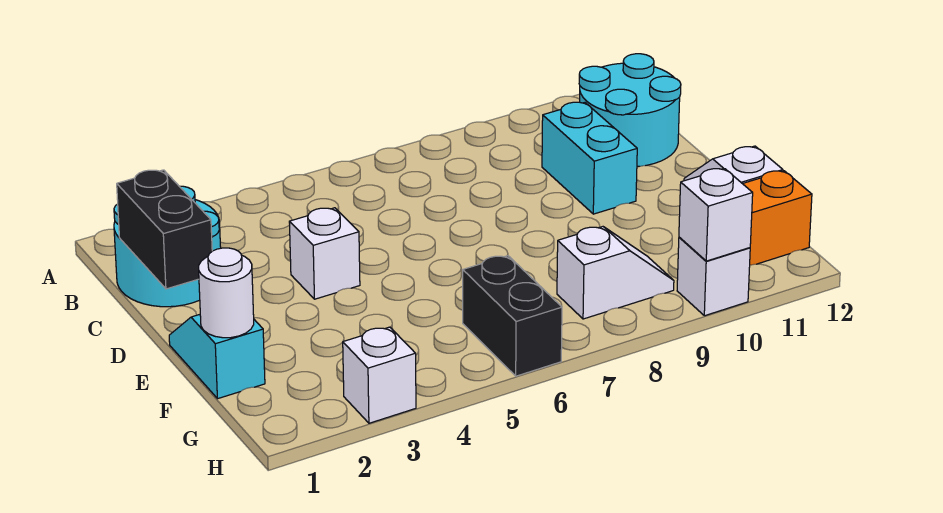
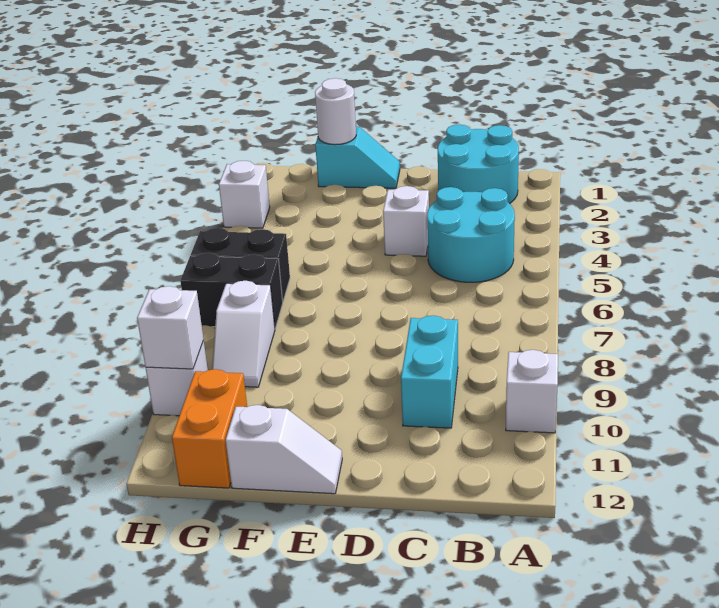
none -> white 1x1 brick [506,350,558,433]
cyan 2x2 round brick [579,54,681,167] -> cyan 2x2 round brick moved to [427,187,515,282]
black 1x2 brick [117,170,212,289] -> black 1x2 brick moved to [180,253,283,328]
cyan 1x2 brick [542,102,637,214] -> cyan 1x2 brick turned to [401,315,458,428]

